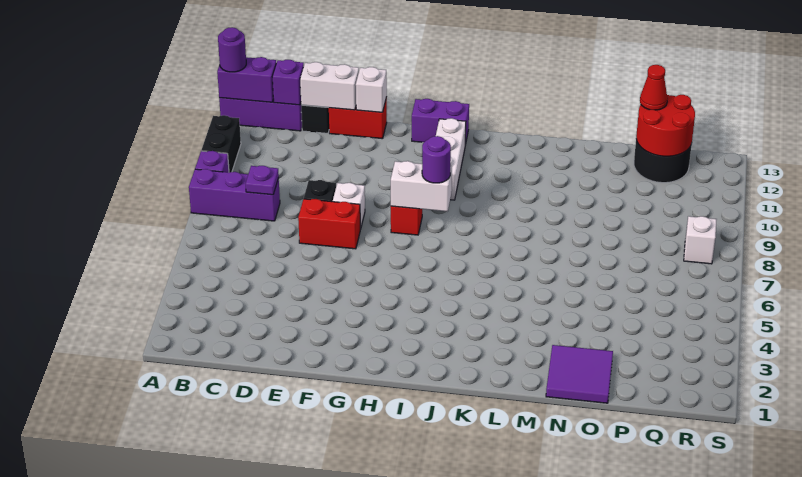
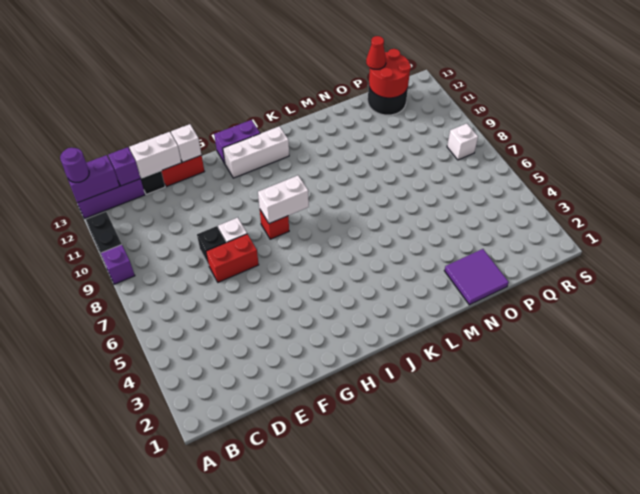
purple 1x3 brick [189,169,280,221] -> none
purple 1x1 plate [245,166,279,195] -> none
purple 1x1 round brick [422,136,451,183] -> none
white 1x3 brick [436,118,466,200] -> white 1x3 brick turned to [223,126,289,178]

